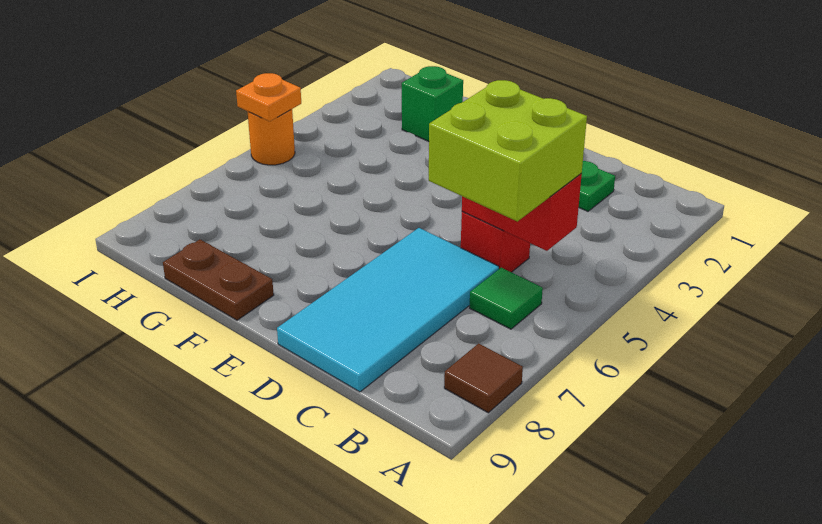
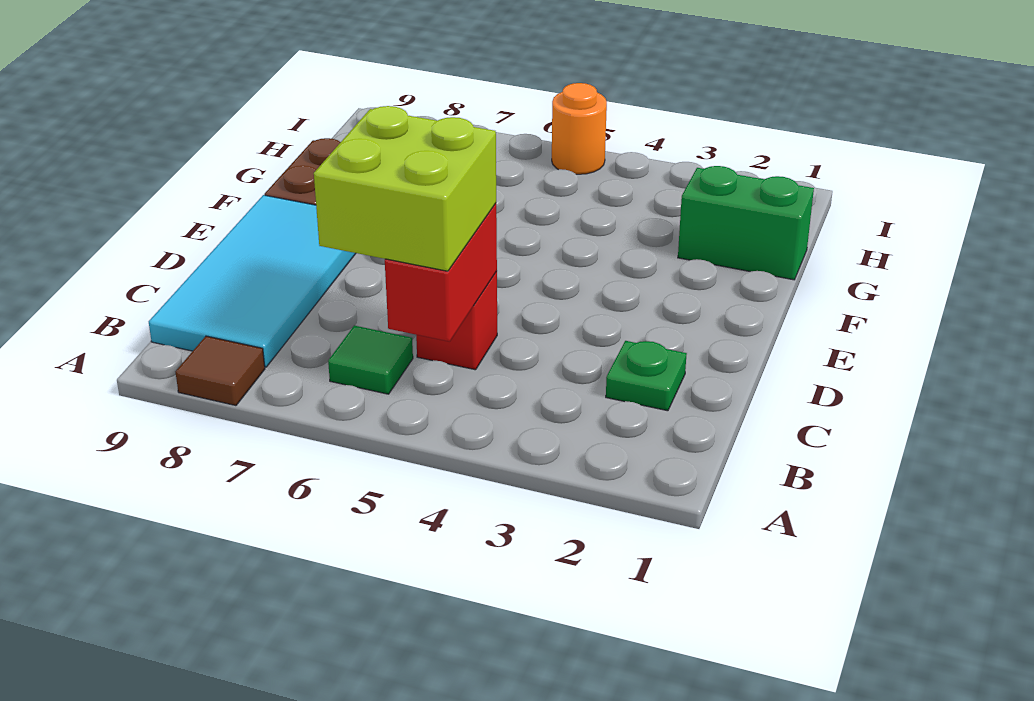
cyan 2x4 tile [277,228,499,392] -> cyan 2x4 tile turned to [149,195,356,367]
green 1x1 brick [402,66,463,141] -> green 1x2 brick [678,166,814,280]
orange 1x1 plate [236,73,301,121] -> none

